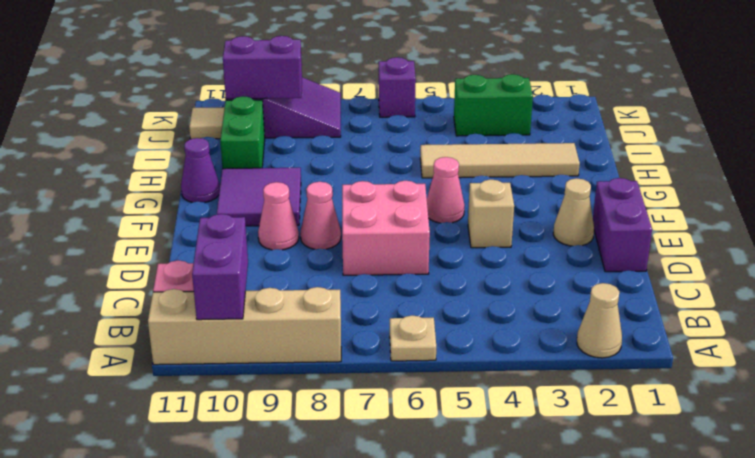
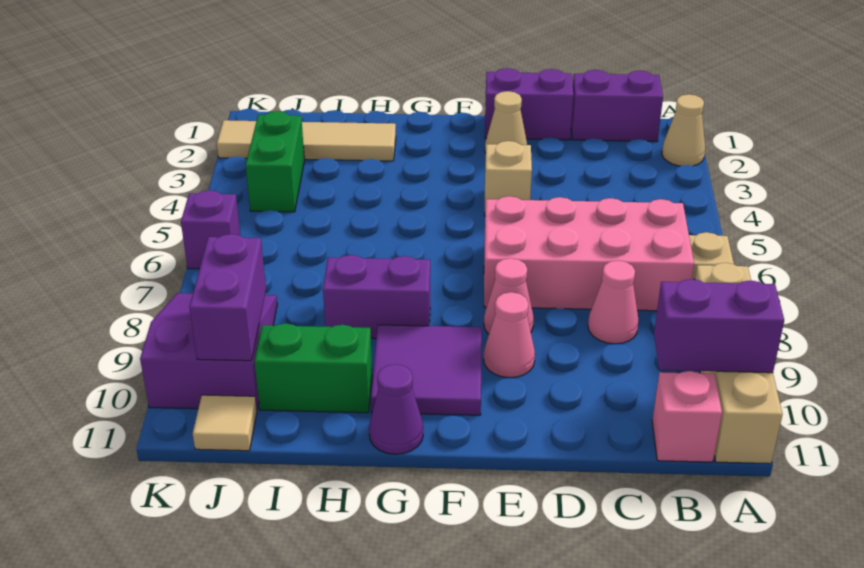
none -> purple 1x2 brick [571,70,663,142]
pink 2x2 brick [342,181,430,275] -> pink 2x4 brick [484,196,694,311]
pink 1x1 cone [427,157,465,223] -> pink 1x1 cone moved to [588,261,639,344]
none -> purple 1x2 brick [323,255,430,339]
tan 1x4 tile [420,143,580,178] -> tan 1x4 tile turned to [217,120,396,161]

